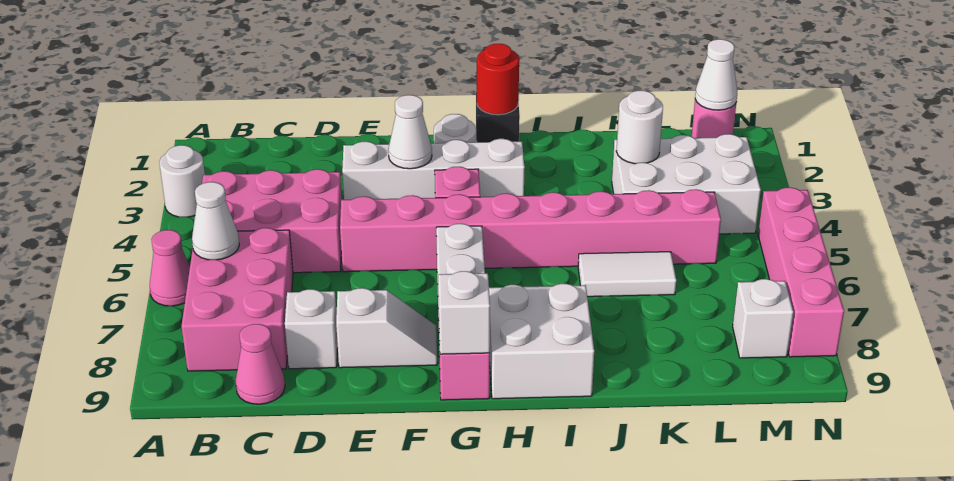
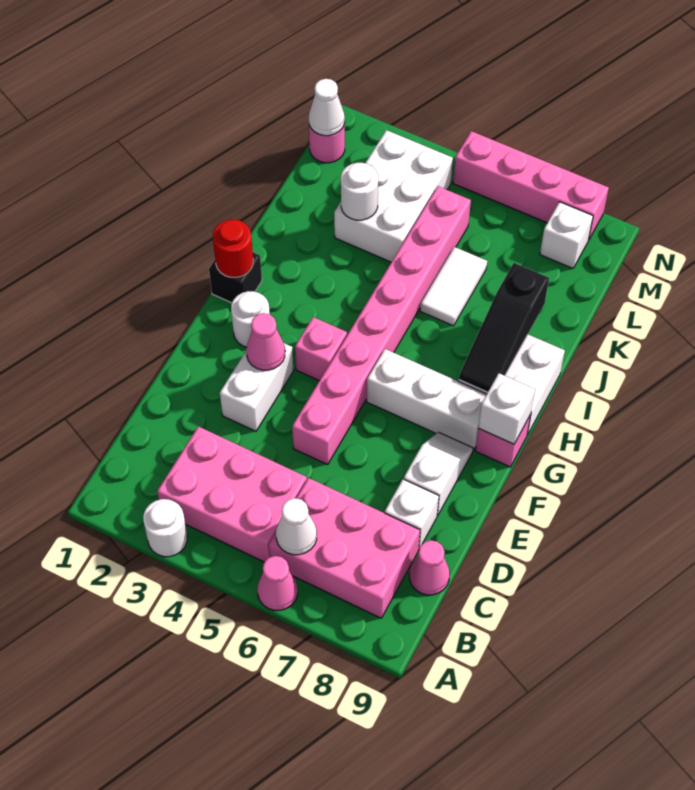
pink 2x3 brick [202,169,342,273] -> pink 2x3 brick turned to [157,426,307,562]
white 1x4 brick [342,139,525,200] -> white 1x2 brick [220,343,293,431]
white 1x1 cone [388,95,432,169] -> pink 1x1 cone [246,313,285,370]
none -> black 1x3 slope [459,263,549,392]

